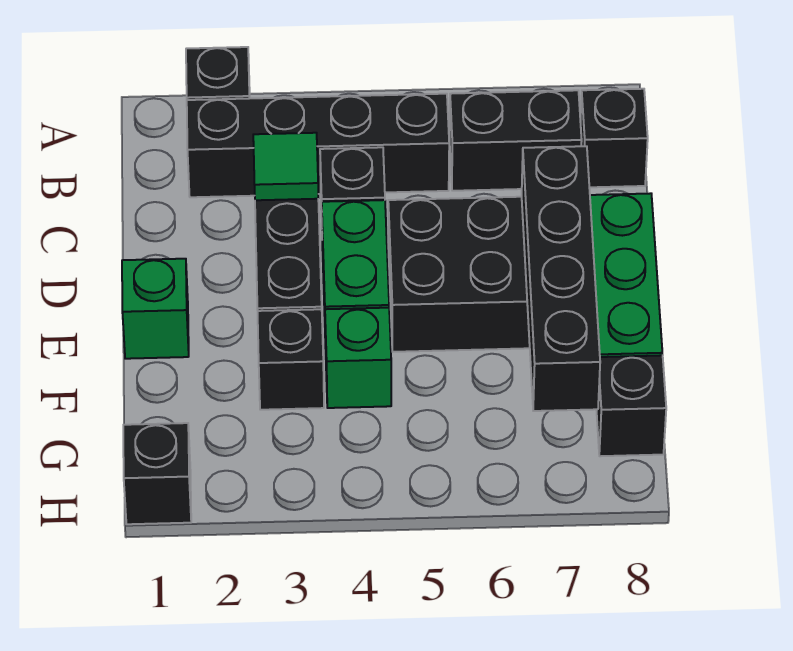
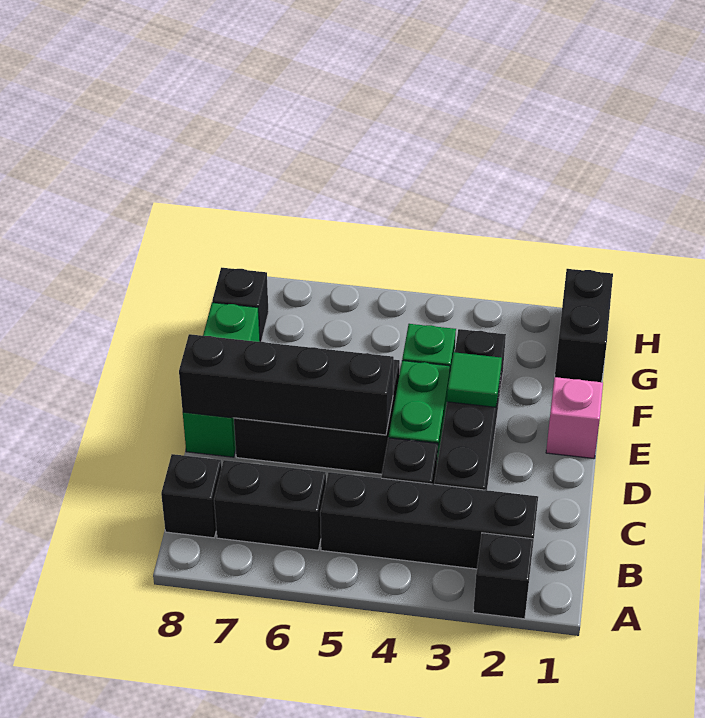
green 1x1 tile [253,133,318,200] -> green 1x1 tile moved to [447,352,502,407]
black 1x4 brick [522,146,600,411] -> black 1x4 brick turned to [179,334,394,435]
green 1x1 brick [122,259,189,359] -> pink 1x1 brick [546,377,603,459]
black 1x1 brick [123,423,191,524] -> black 1x2 brick [555,269,613,382]

